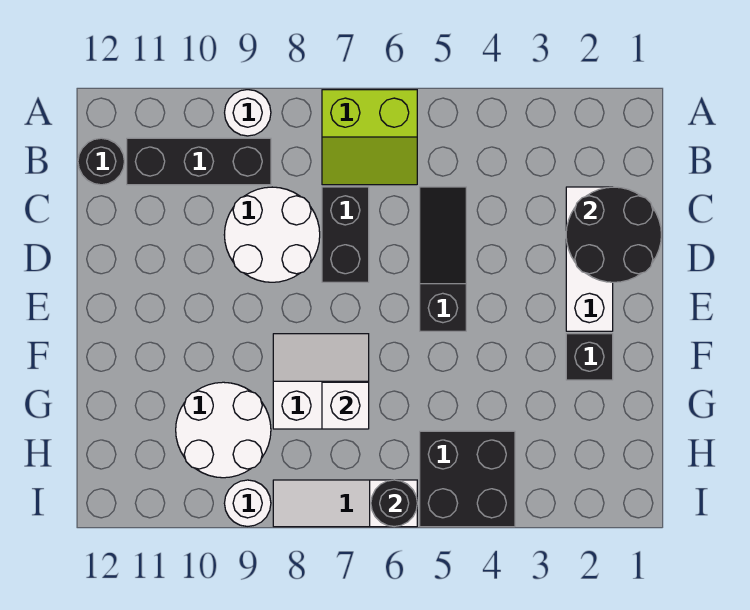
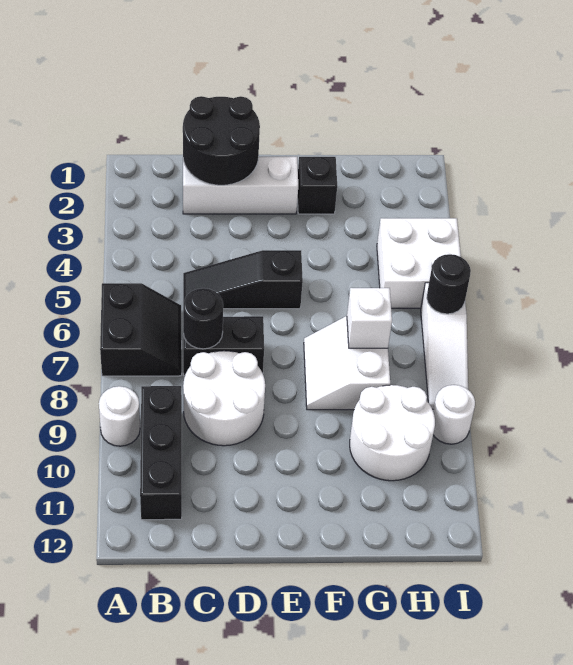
lime 2x2 slope [322,90,417,185] -> black 2x2 slope [100,283,182,376]
black 1x1 round brick [78,138,124,185] -> black 1x1 round brick moved to [183,288,223,349]
black 2x2 brick [420,431,515,527] -> white 2x2 brick [377,218,461,308]

